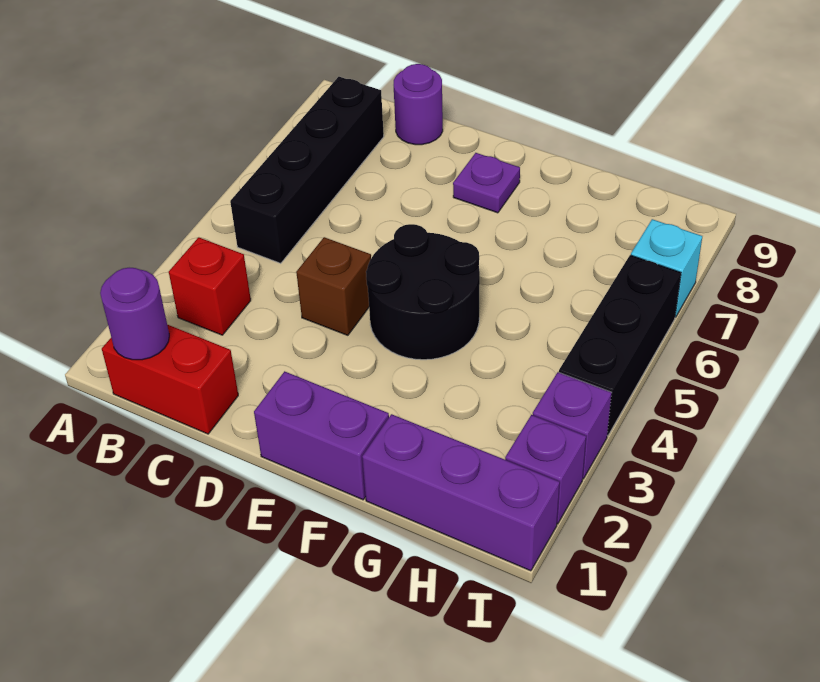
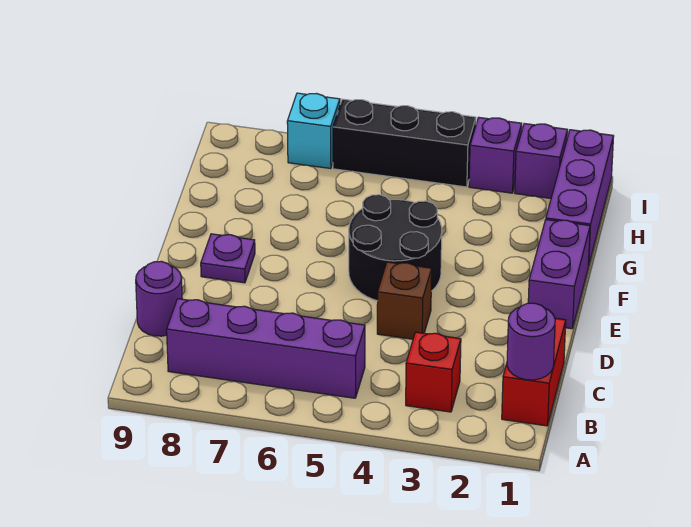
black 1x4 brick [230,77,384,263] -> purple 1x4 brick [167,299,365,398]

